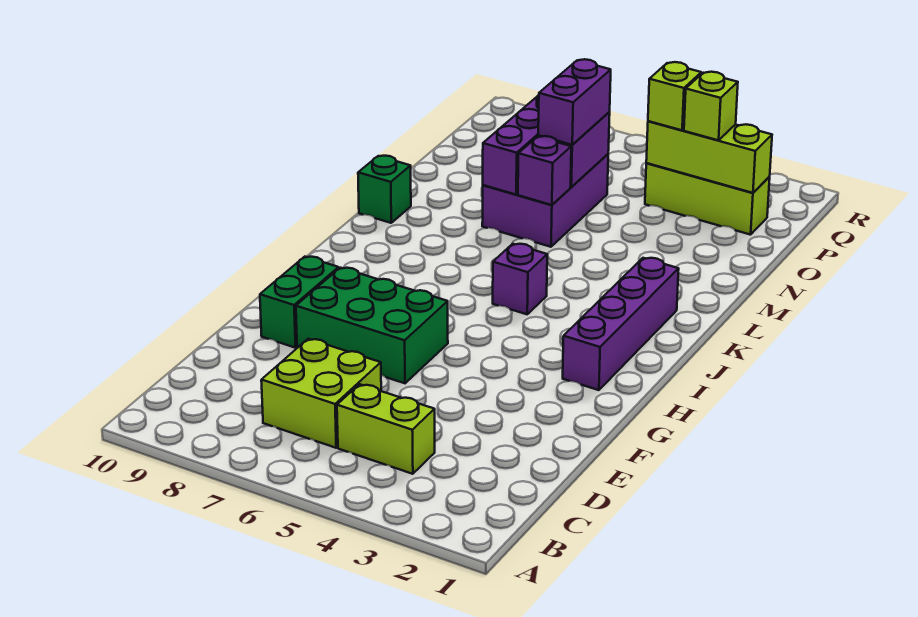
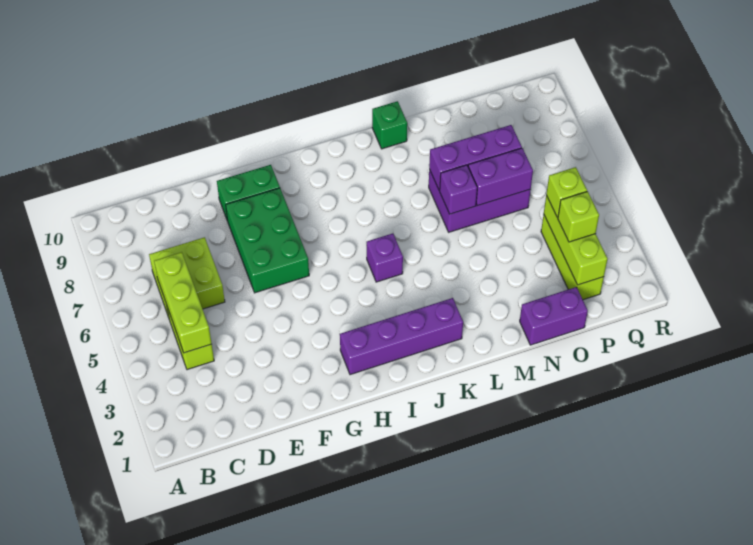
none -> lime 1x3 brick [154,252,212,353]
purple 1x2 brick [538,59,611,145] -> purple 1x2 brick moved to [520,287,588,345]

